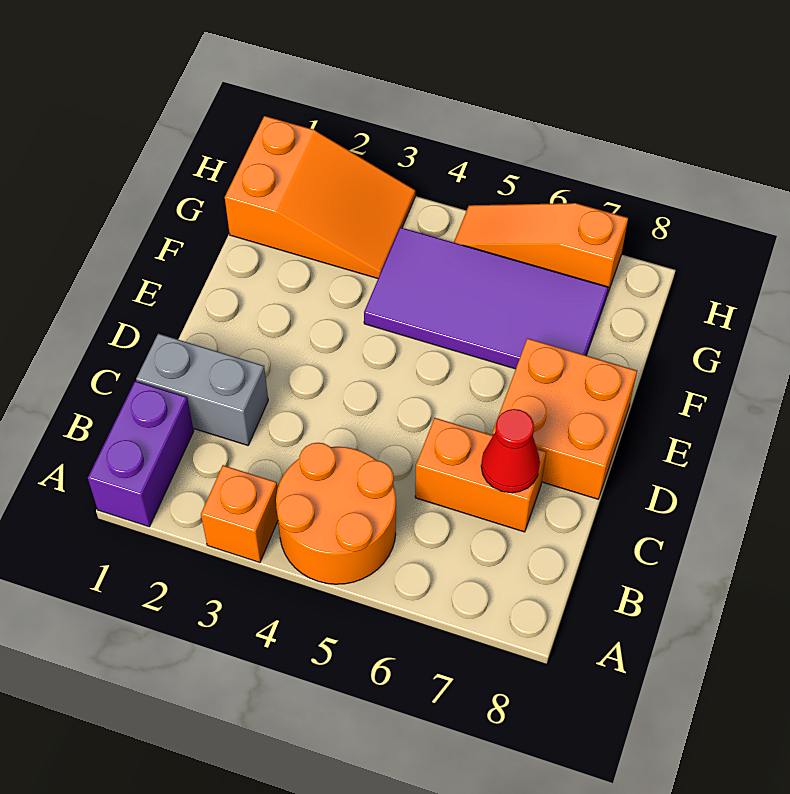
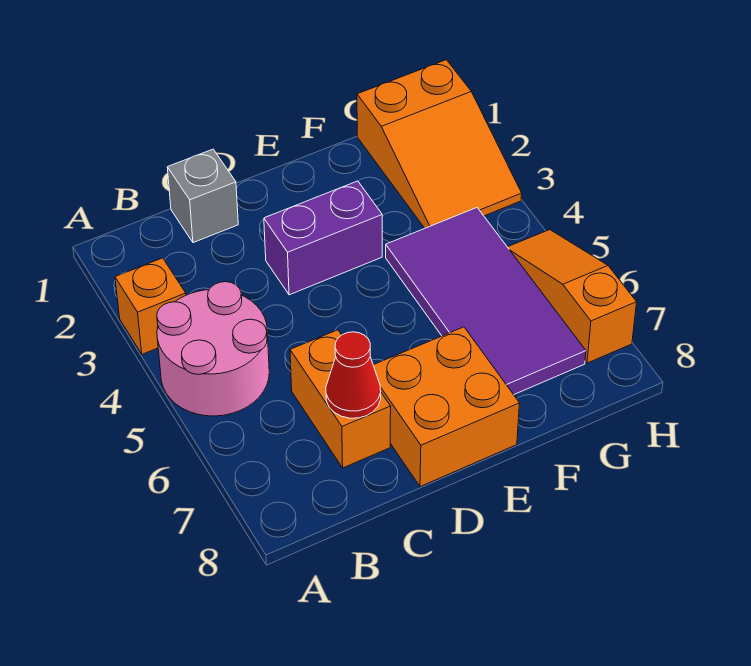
purple 1x2 brick [88,381,194,527] -> purple 1x2 brick moved to [264,181,382,295]
orange 2x2 round brick [276,443,396,584] -> pink 2x2 round brick [157,282,269,416]
grey 1x2 brick [136,334,268,445] -> grey 1x1 brick [167,149,238,243]

